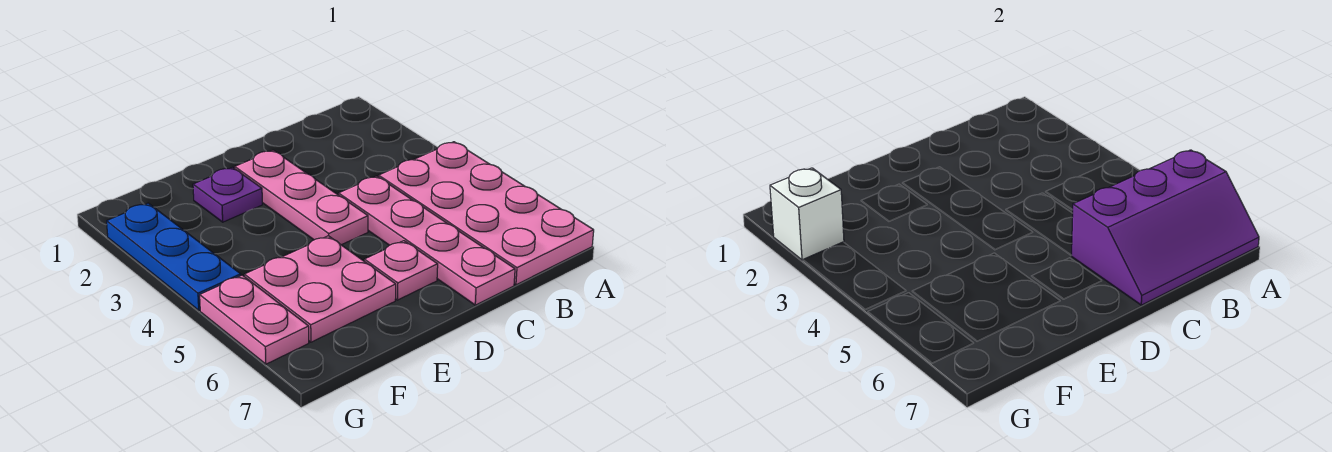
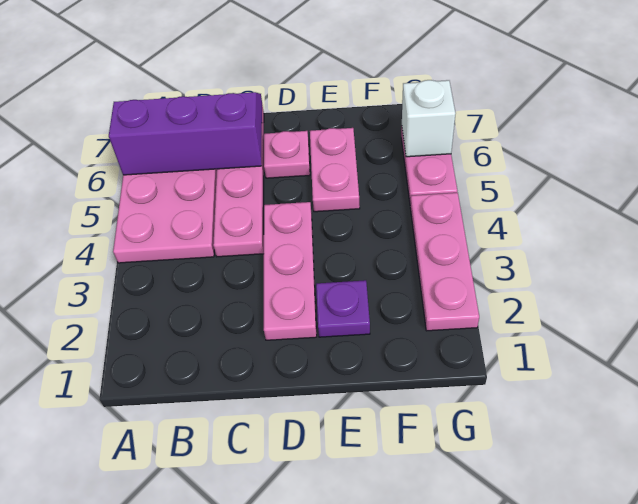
pink 2x2 plate [244,236,396,342] -> pink 1x2 plate [310,128,360,212]
blue 1x3 plate [107,203,241,310] -> pink 1x3 plate [410,193,479,331]
white 1x1 brick [770,168,844,260] -> white 1x1 brick moved to [402,80,456,157]

